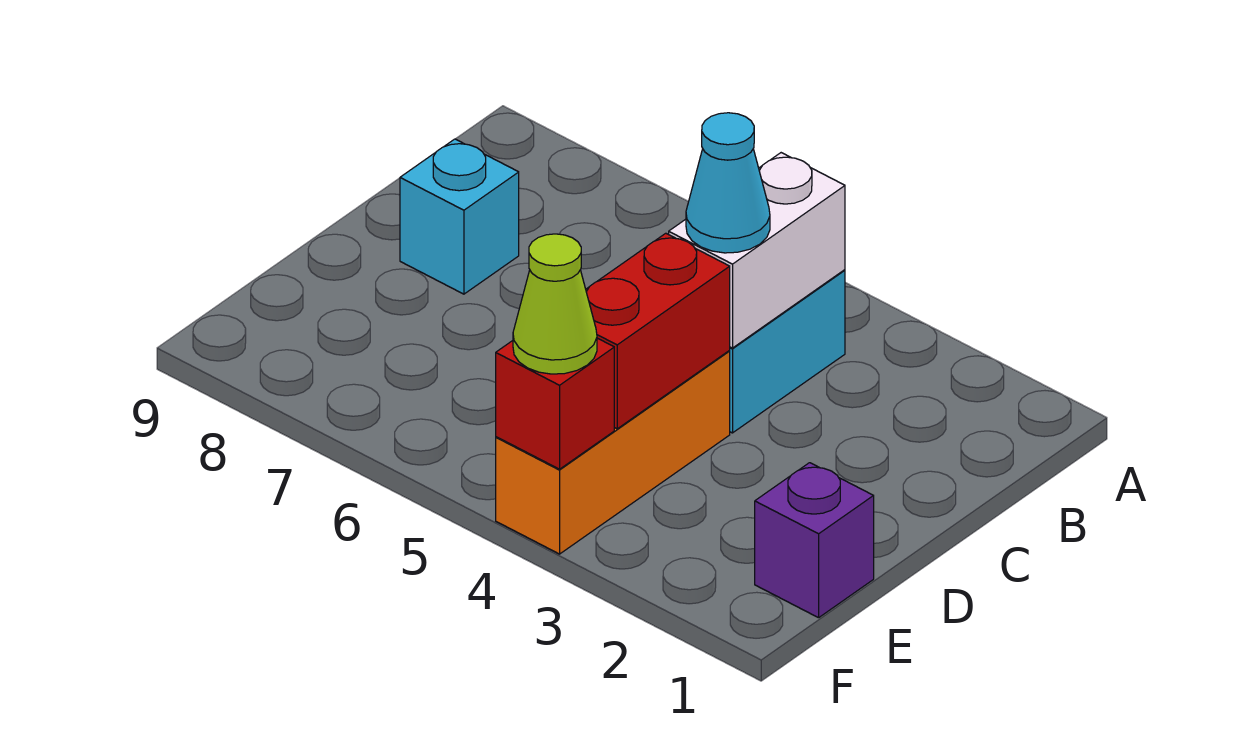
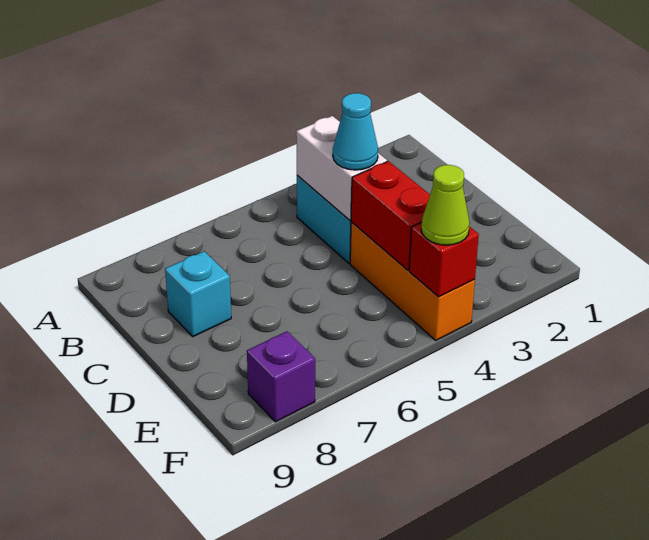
purple 1x1 brick [755,463,874,618] -> purple 1x1 brick moved to [247,331,315,422]

